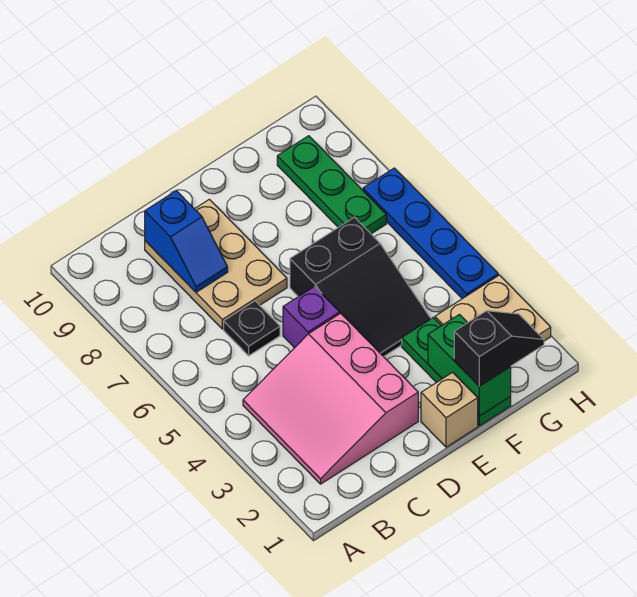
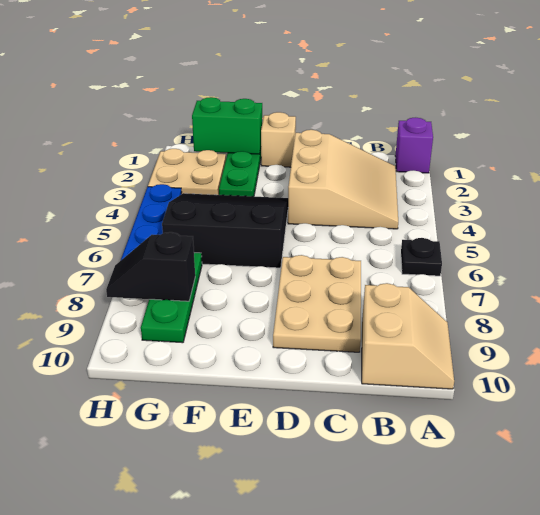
none -> tan 2x2 slope [362,283,454,389]
pink 3x3 slope [243,313,418,484] -> tan 3x3 slope [288,130,398,229]
black 1x1 plate [224,301,280,356] -> black 1x1 plate moved to [401,238,442,276]
blue 1x2 slope [145,191,228,292] -> none
purple 1x1 brick [283,287,340,348] -> purple 1x1 brick moved to [395,118,433,173]
black 2x3 slope [290,217,431,357] -> black 3x3 slope [162,193,288,268]
green 1x2 brick [428,314,511,416] -> green 1x2 brick turned to [192,97,262,154]
black 1x2 slope [454,311,544,386] -> black 1x2 slope moved to [106,232,195,301]

